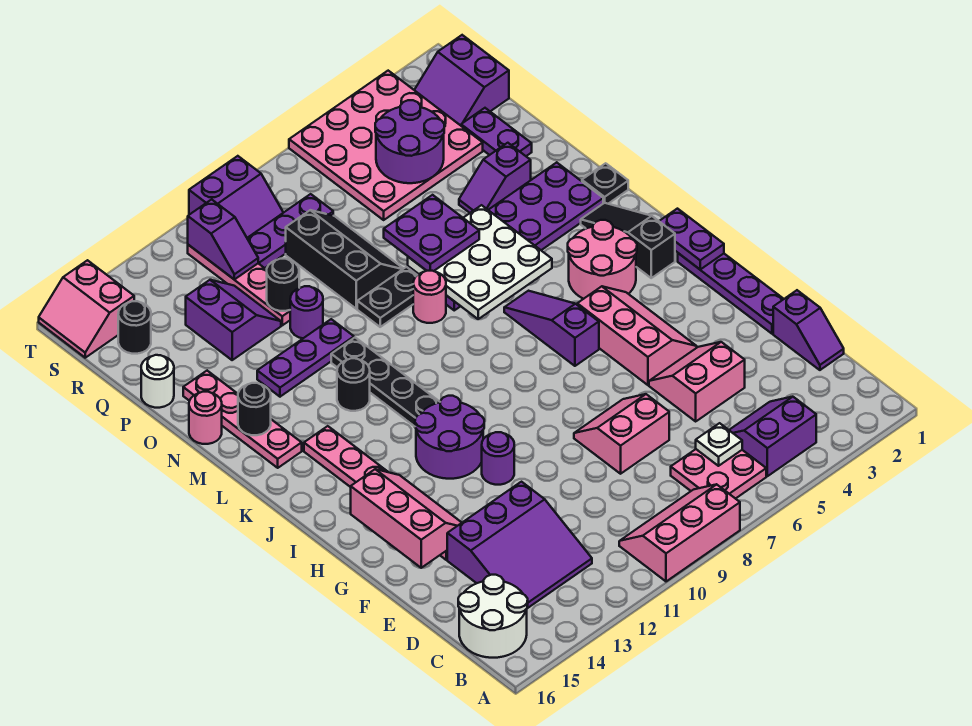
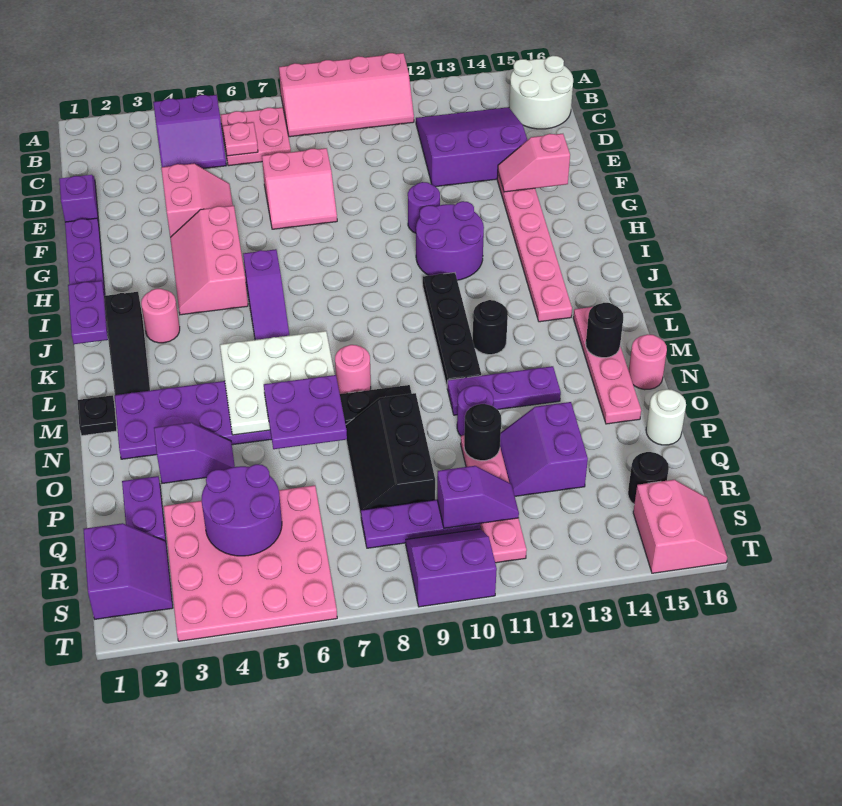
pink 2x3 slope [619,484,740,581] -> pink 2x4 slope [279,53,414,137]
white 1x1 plate [696,423,742,466] -> pink 1x1 plate [223,122,258,156]
pink 2x2 slope [649,342,745,421] -> pink 2x2 slope turned to [161,164,233,237]
pink 2x3 slope [351,469,462,568] -> pink 1x2 slope [498,134,570,192]
pink 2x2 round brick [568,220,637,299] -> pink 1x1 round brick [141,289,180,343]
purple 1x2 slope [188,199,258,279] -> purple 1x2 slope turned to [437,466,519,528]

